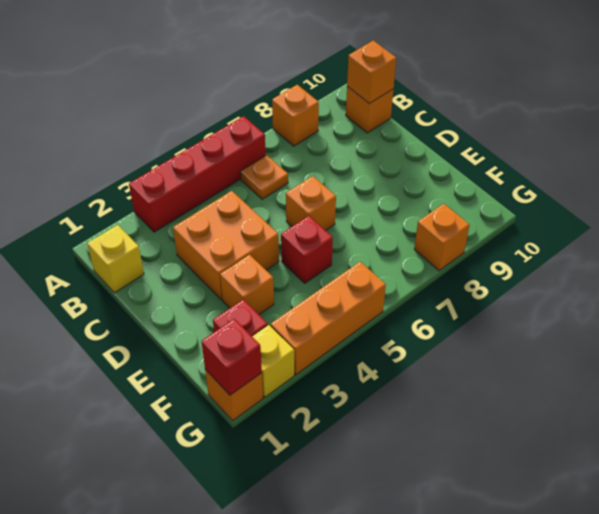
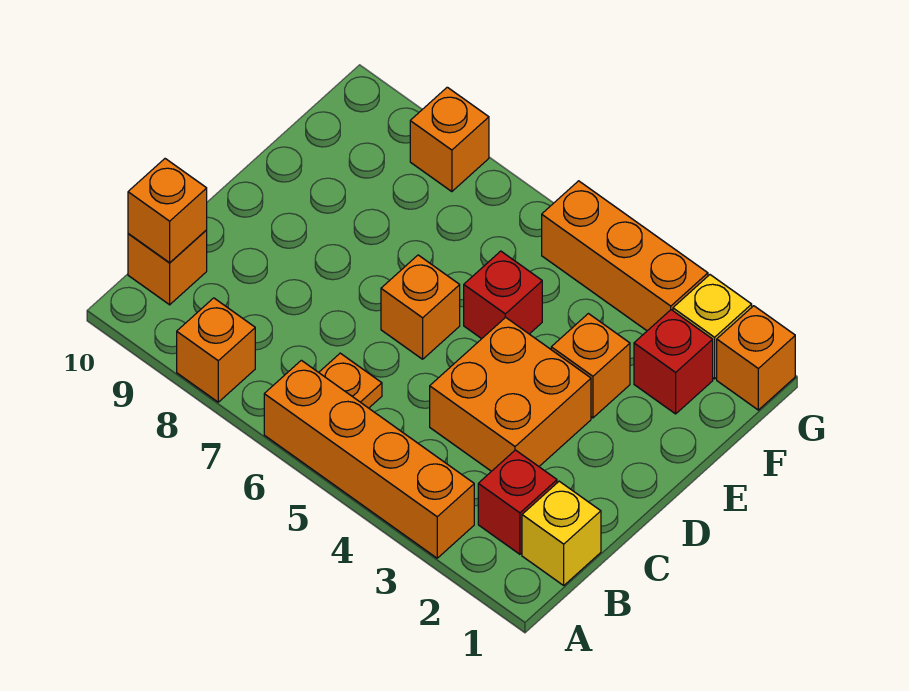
red 1x4 brick [129,116,266,232] -> orange 1x4 brick [264,360,474,558]
red 1x1 brick [202,319,262,395] -> red 1x1 brick moved to [478,450,557,554]

